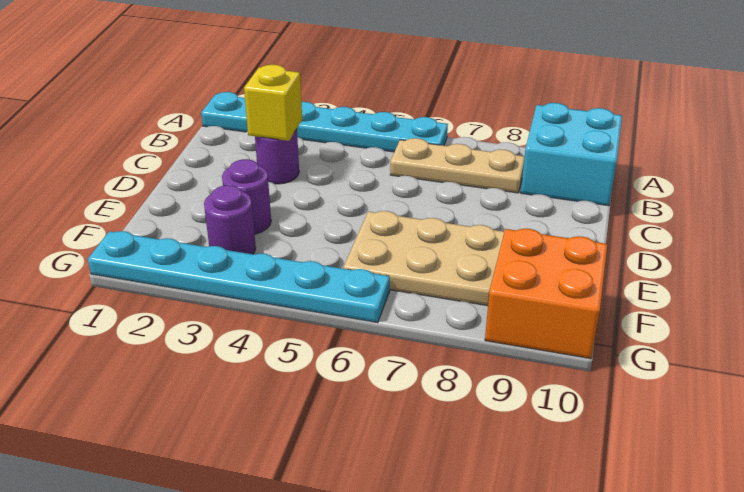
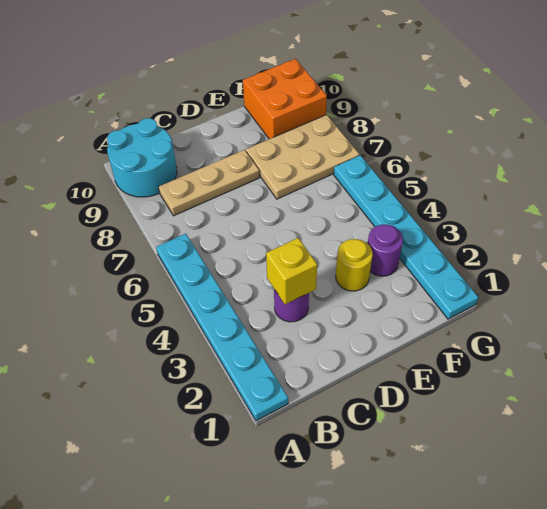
cyan 2x2 brick [521,103,622,206] -> cyan 2x2 round brick [107,118,177,197]
tan 1x3 plate [390,138,525,193] -> tan 1x3 plate turned to [159,150,260,216]
purple 1x1 round brick [222,159,271,234] -> yellow 1x1 round brick [336,239,373,291]
tan 2x3 plate [343,211,504,306] -> tan 2x3 plate turned to [246,115,360,199]

